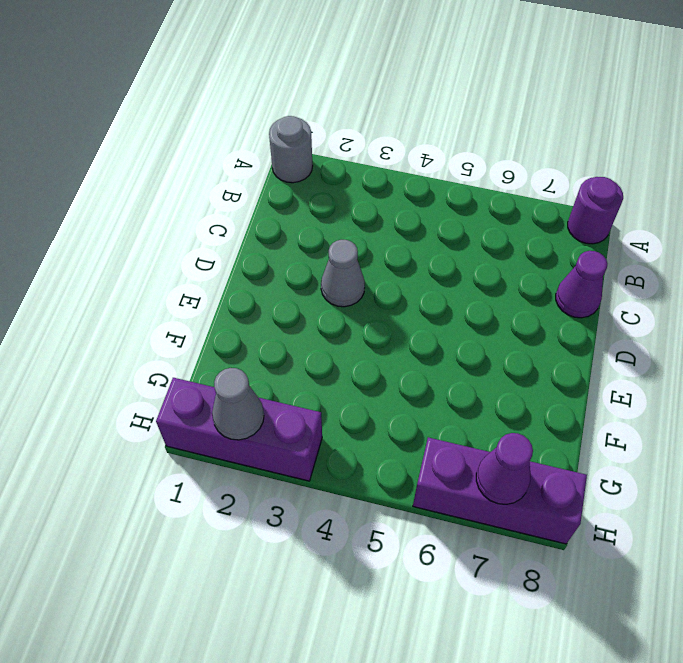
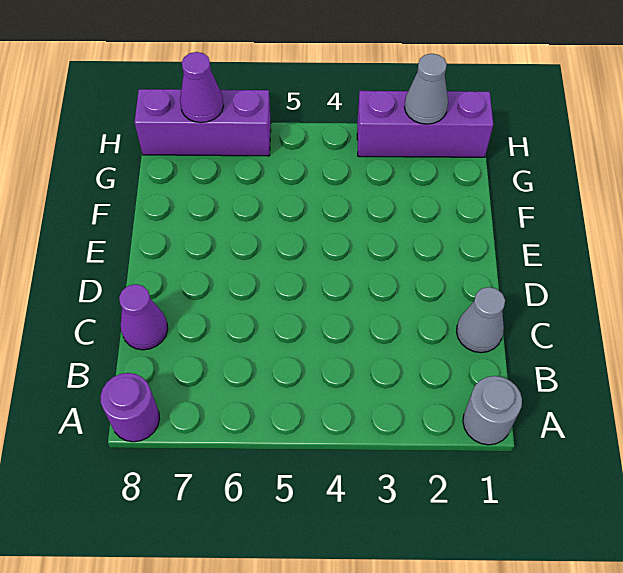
grey 1x1 cone [321,240,365,307] -> grey 1x1 cone moved to [457,287,505,353]

